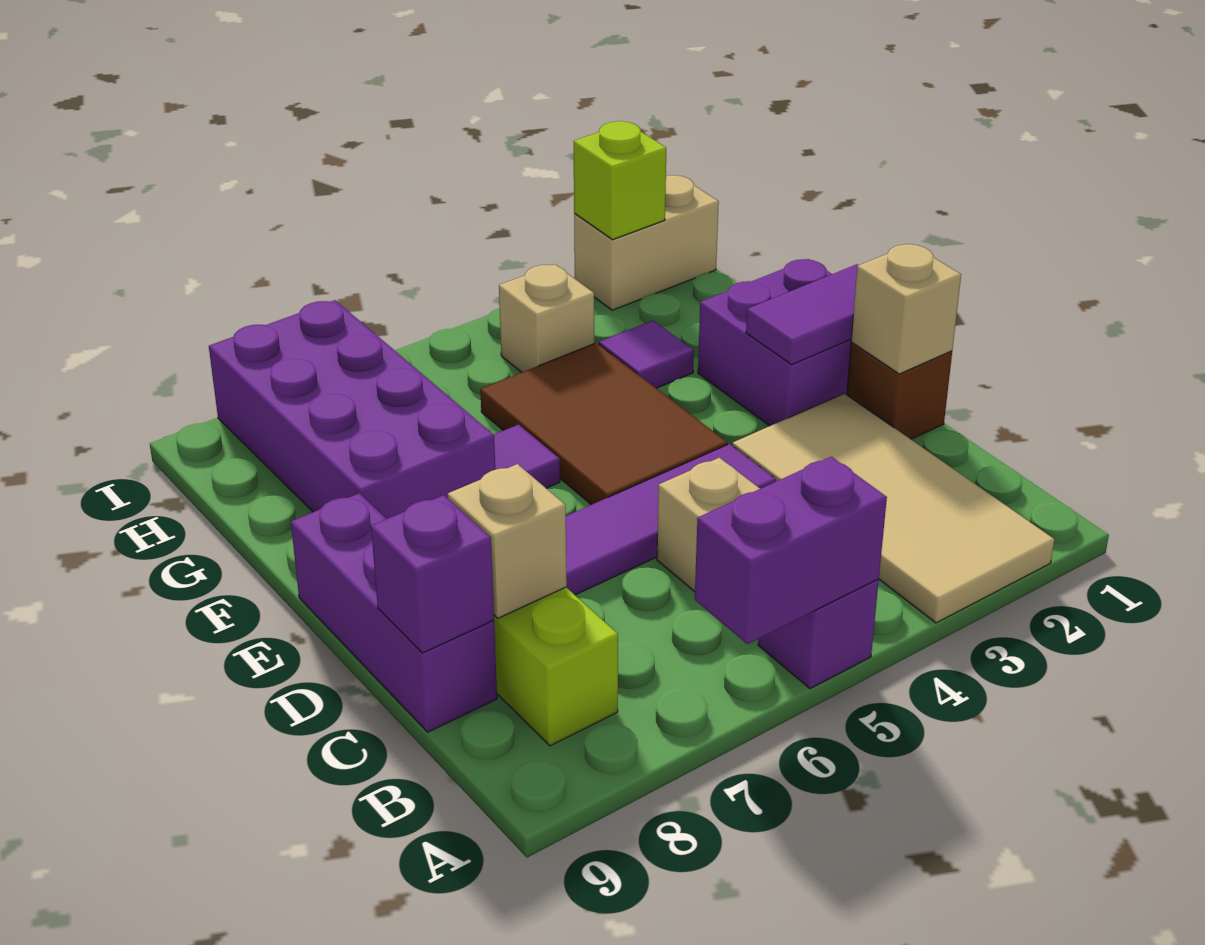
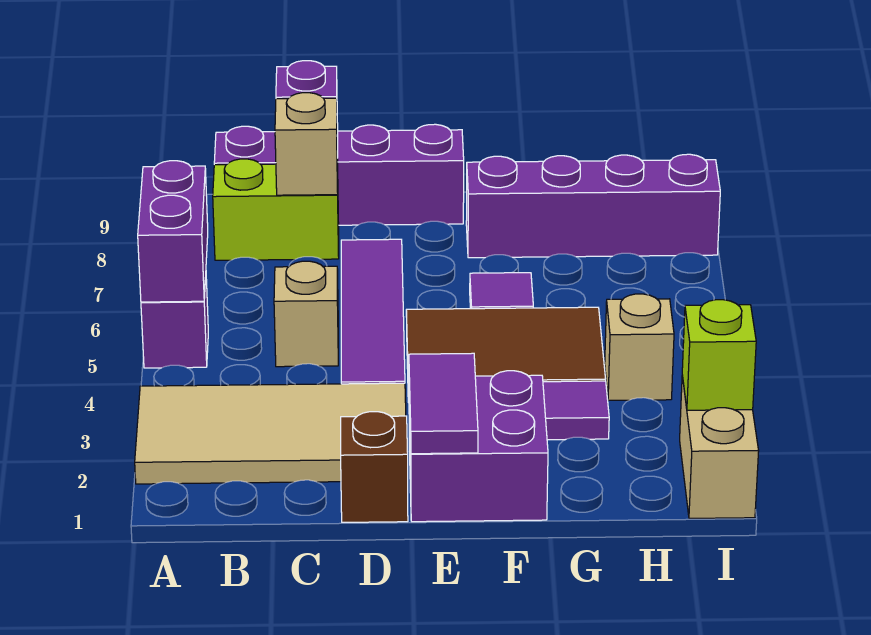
purple 1x3 brick [291,493,497,732] -> purple 1x4 brick [214,124,464,225]
tan 1x1 brick [851,244,961,374] -> none
purple 2x4 brick [209,300,495,519] -> purple 1x4 brick [466,154,720,258]

